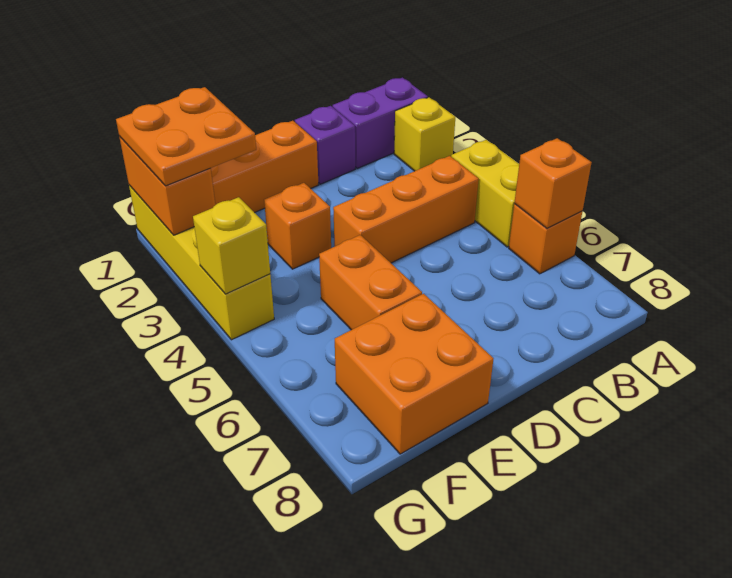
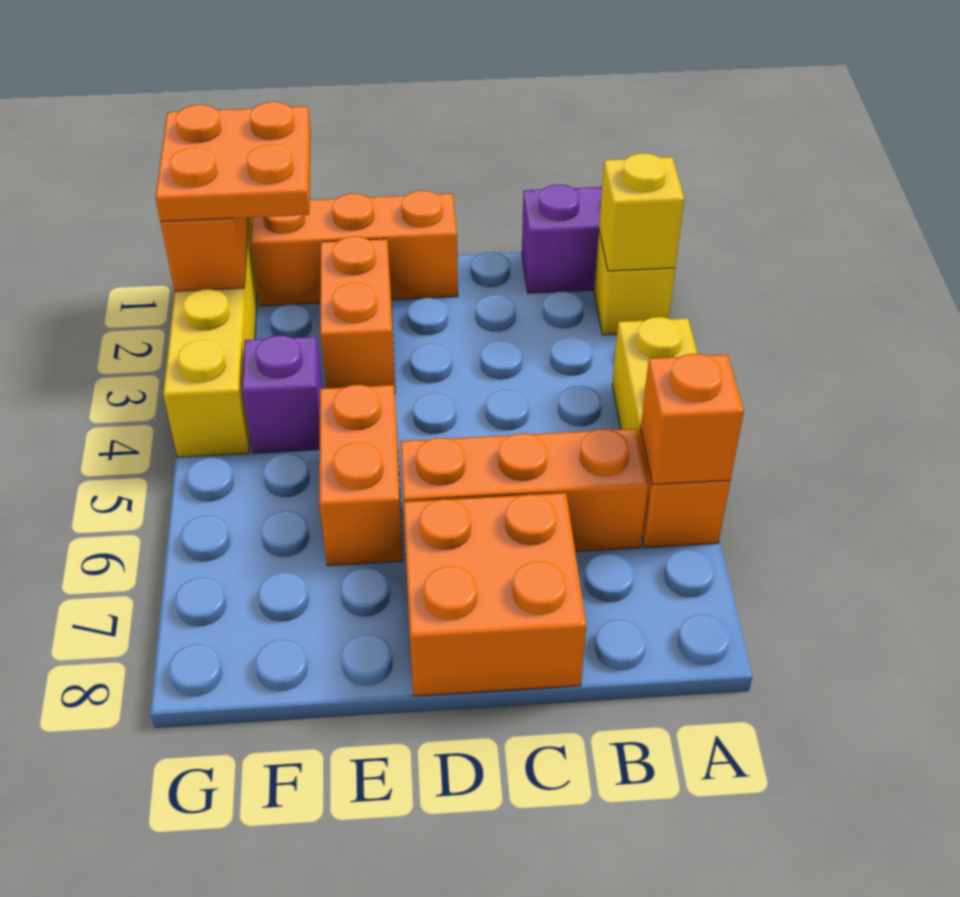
orange 1x3 brick [333,156,479,263] -> orange 1x3 brick moved to [401,429,648,552]
purple 1x1 brick [295,106,355,184] -> purple 1x1 brick moved to [242,335,323,453]
orange 1x1 brick [264,183,331,269] -> orange 1x2 brick [320,236,395,392]
orange 2x2 brick [335,294,493,454] -> orange 2x2 brick moved to [403,493,586,696]
yellow 1x1 brick [193,197,270,294] -> yellow 1x1 brick moved to [599,153,684,271]

